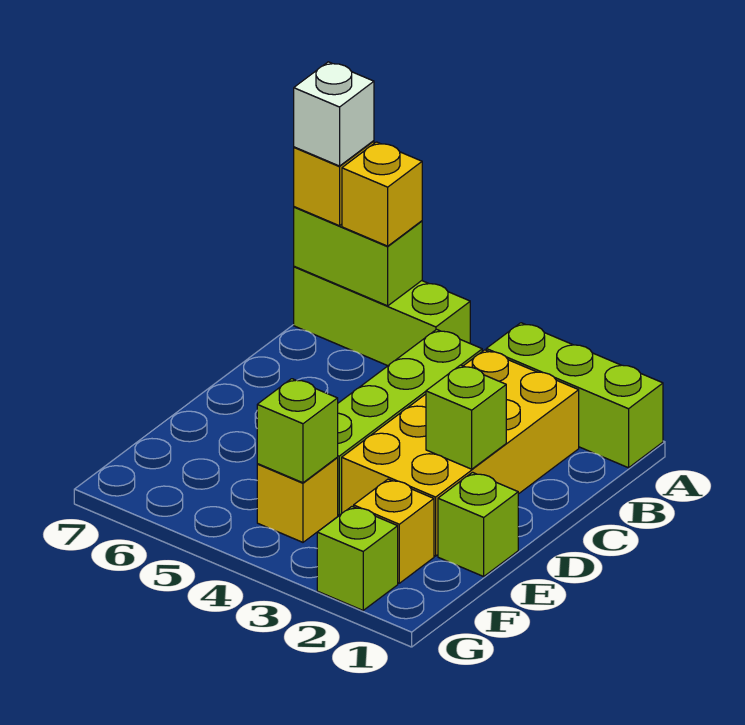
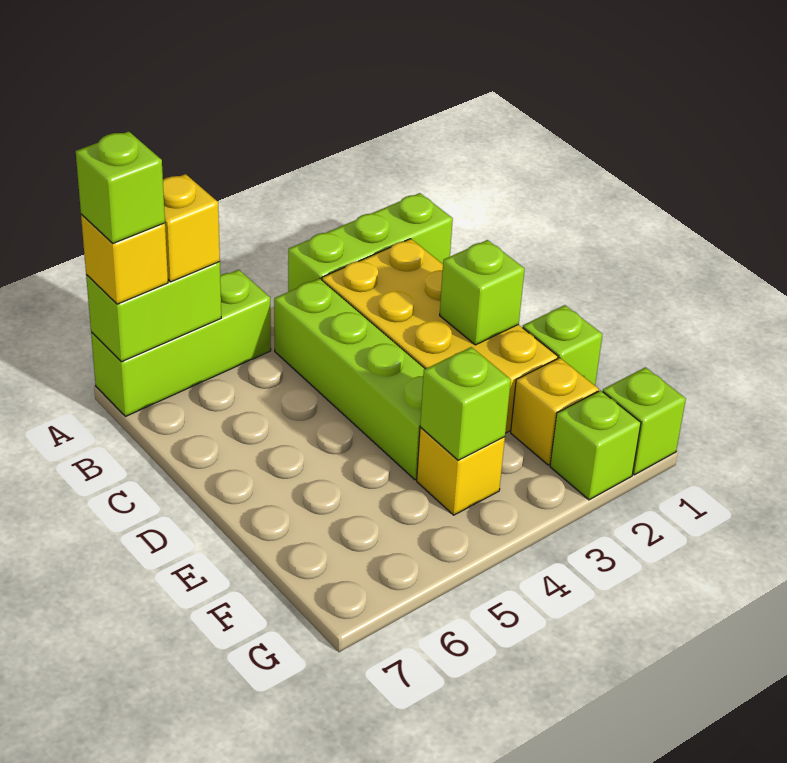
white 1x1 brick [294,62,374,166] -> lime 1x1 brick [76,131,165,243]
none -> lime 1x1 brick [603,367,686,475]

